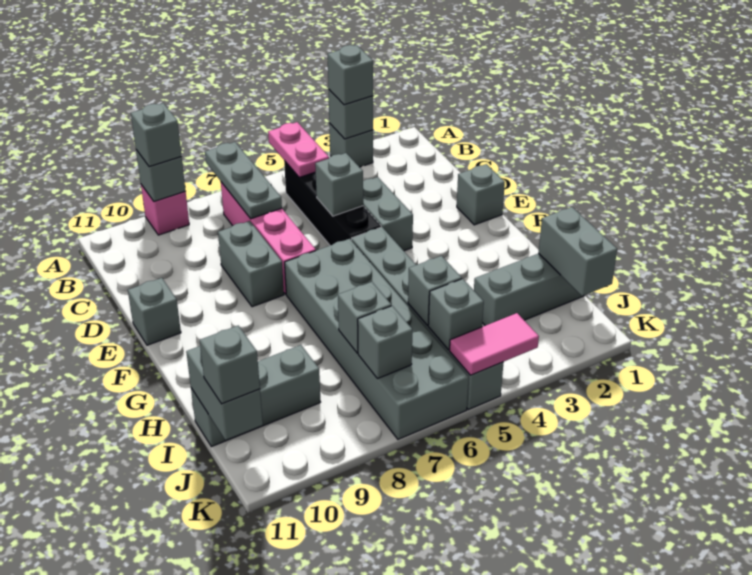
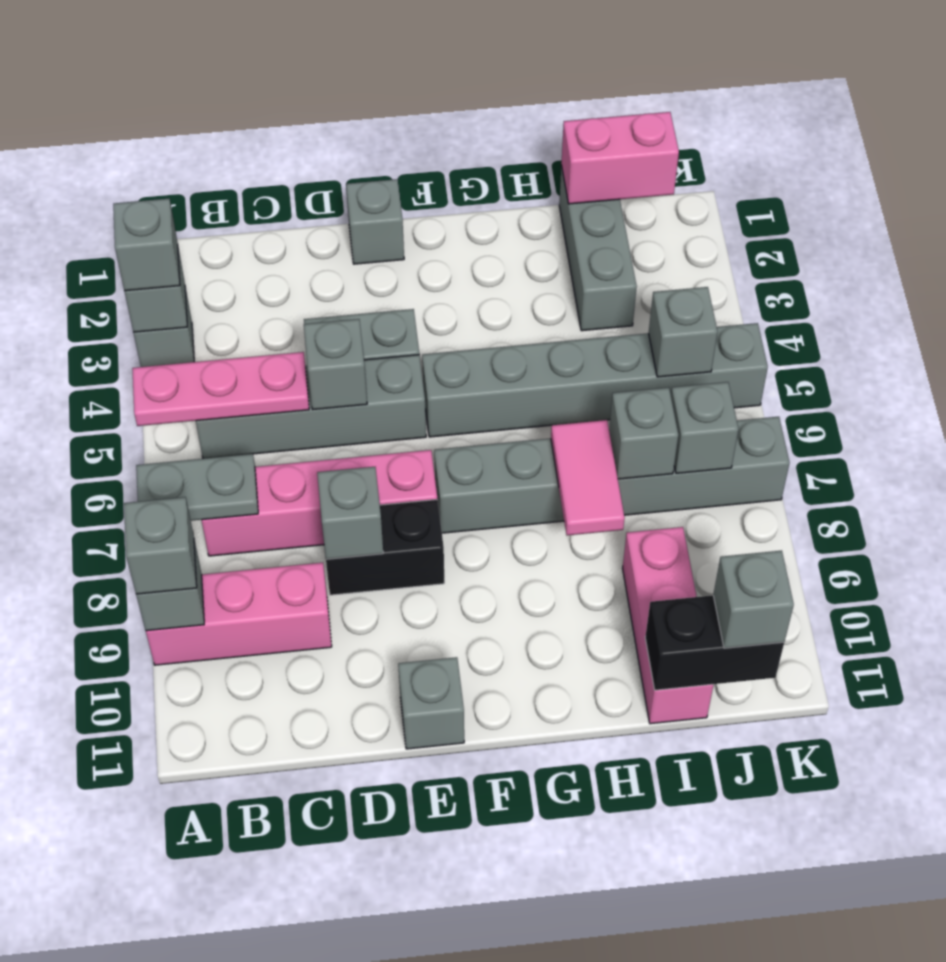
pink 1x2 plate [268,122,329,177] -> pink 1x3 plate [132,352,309,426]
grey 1x3 plate [205,142,282,219] -> grey 1x2 plate [136,454,258,521]
pink 1x1 brick [141,185,189,235] -> pink 1x3 brick [146,563,332,665]
black 1x4 brick [284,161,381,245] -> grey 1x4 brick [196,355,426,459]
grey 1x2 brick [218,221,284,307] -> black 1x2 brick [326,500,444,595]
grey 2x6 brick [285,239,469,439] -> grey 1x6 brick [434,417,790,533]
grey 1x2 brick [539,207,617,296] -> pink 1x2 brick [561,112,679,204]
grey 1x1 brick [408,256,462,326] -> grey 1x1 brick moved to [317,467,383,559]
grey 1x3 brick [191,345,320,447] -> pink 1x3 brick [623,527,713,724]
grey 1x2 brick [186,346,263,440] -> black 1x2 brick [645,595,784,690]
pink 1x2 tile [450,313,539,375] -> pink 1x2 tile moved to [551,420,625,535]

